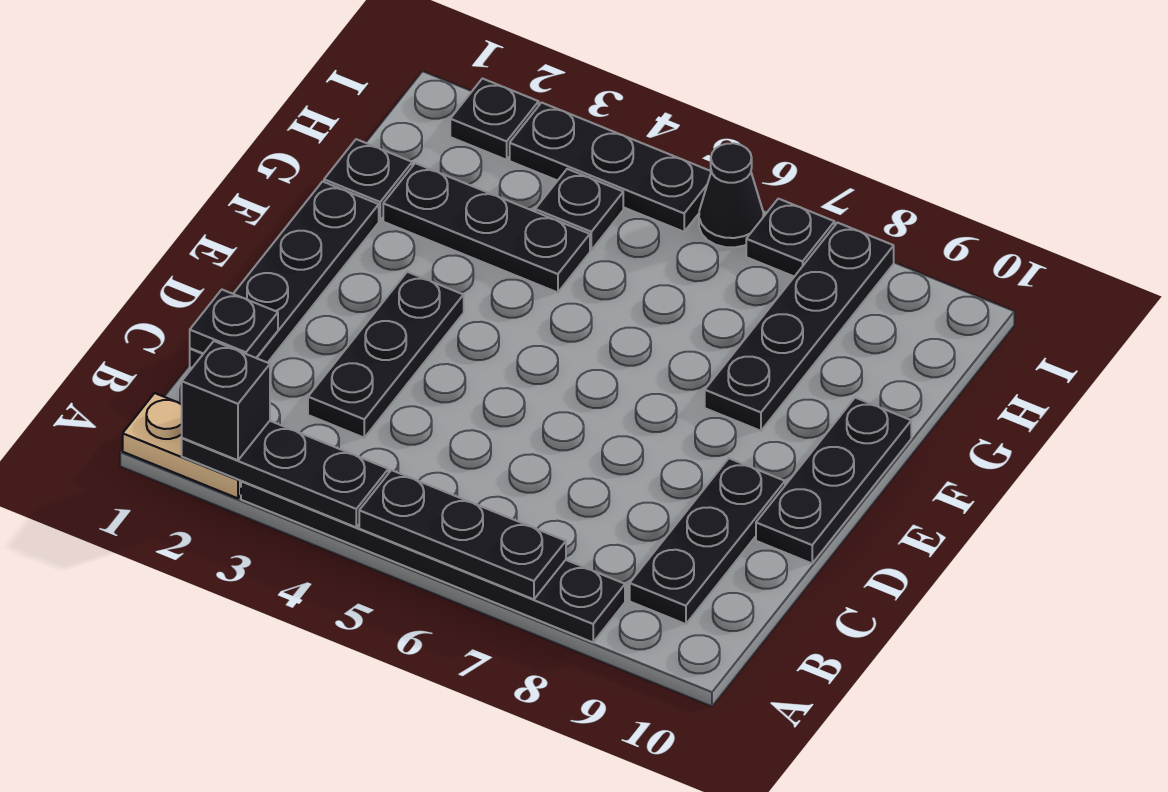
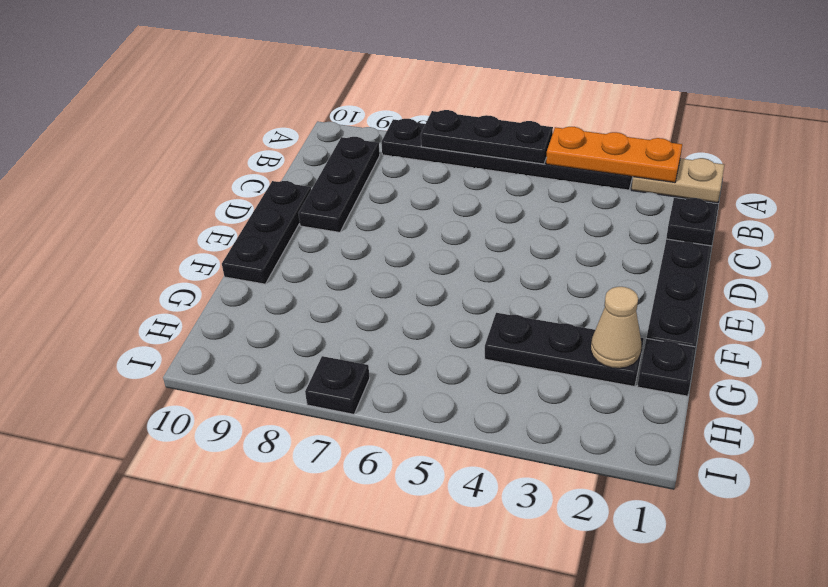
black 1x3 plate [182,421,388,527] -> orange 1x3 plate [546,127,682,182]
black 1x1 brick [182,341,270,460] -> none
black 1x3 plate [308,272,464,438] -> none
black 1x4 plate [705,223,894,431] -> none
none -> tan 1x1 cone [591,287,641,368]
black 1x1 plate [535,169,623,250] -> none
black 1x1 plate [450,79,539,160] -> none
black 1x3 plate [510,103,711,232] -> none
black 1x1 cone [699,143,763,247] -> none

